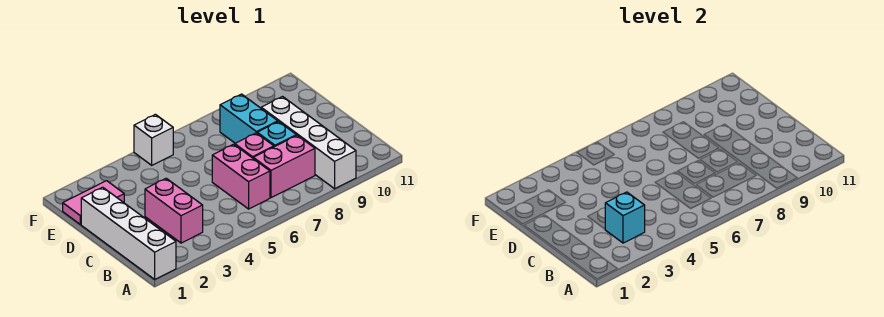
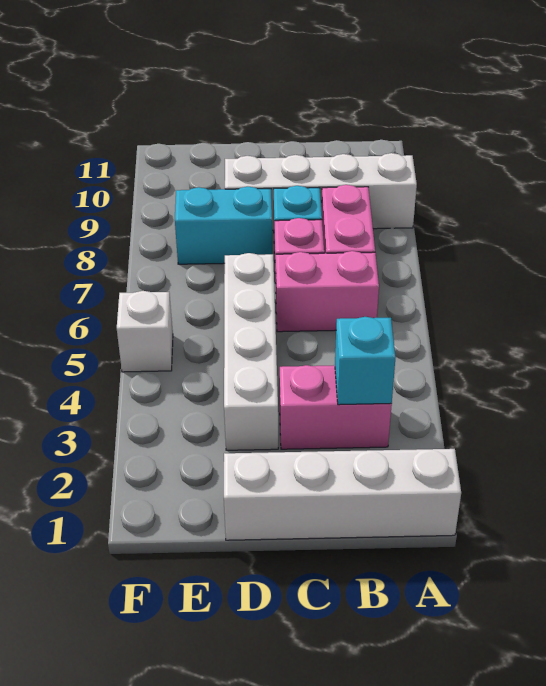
none -> white 1x4 brick [224,253,278,450]
pink 1x2 tile [63,181,124,225] -> none

